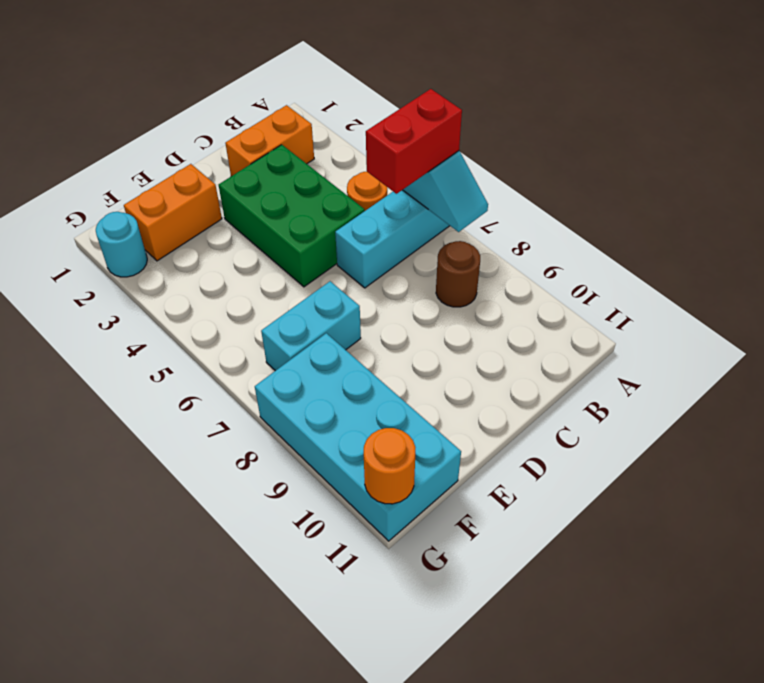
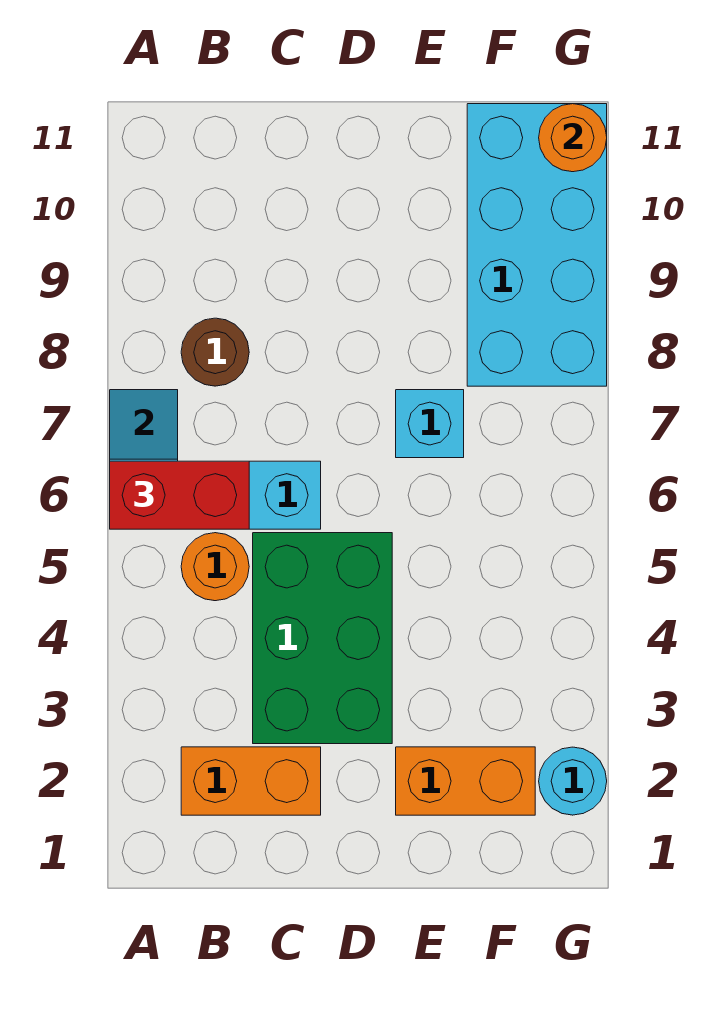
cyan 1x2 brick [261,281,361,371] -> cyan 1x1 brick [396,390,464,458]

